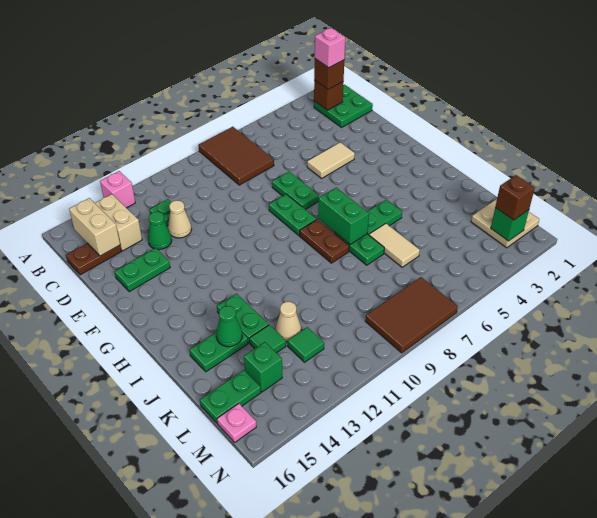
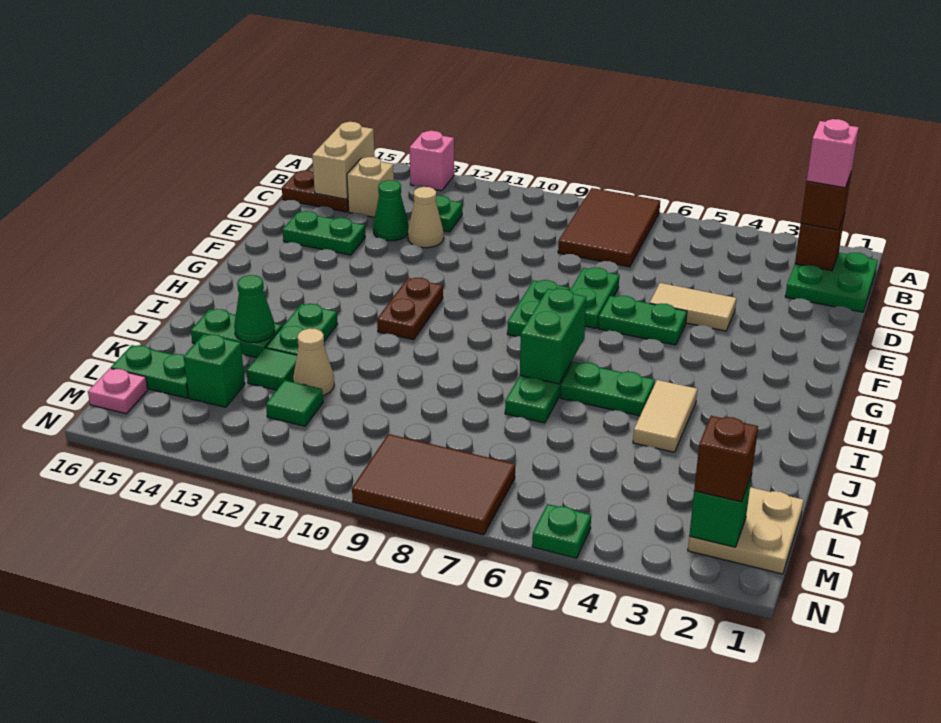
tan 1x2 brick [95,194,142,251] -> tan 1x1 brick [347,157,394,217]
none -> green 1x2 plate [598,296,687,345]
brown 1x2 plate [300,219,349,263] -> brown 1x2 plate moved to [377,278,443,340]
tan 1x2 tile [369,223,420,267] -> tan 1x2 tile moved to [633,380,697,452]
none -> green 1x1 plate [532,504,591,558]

